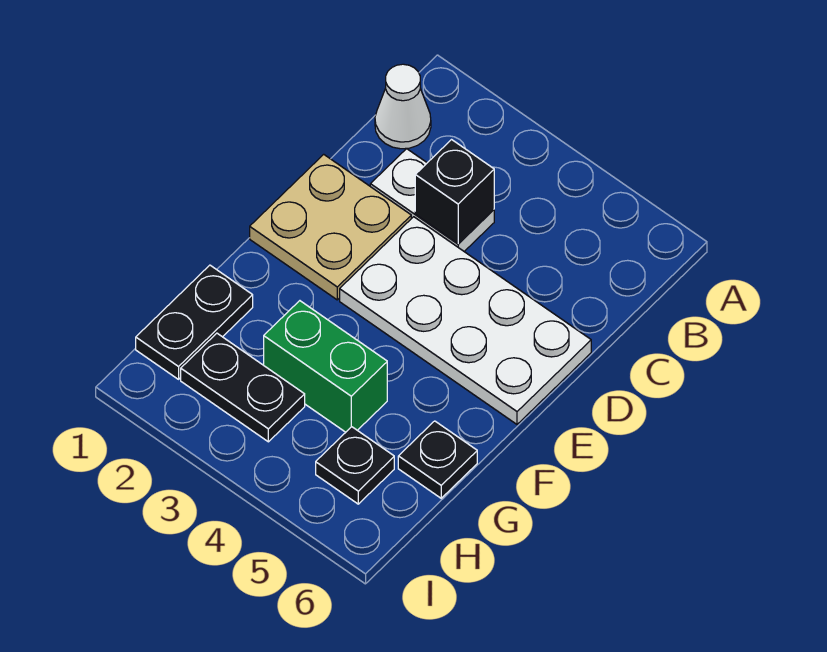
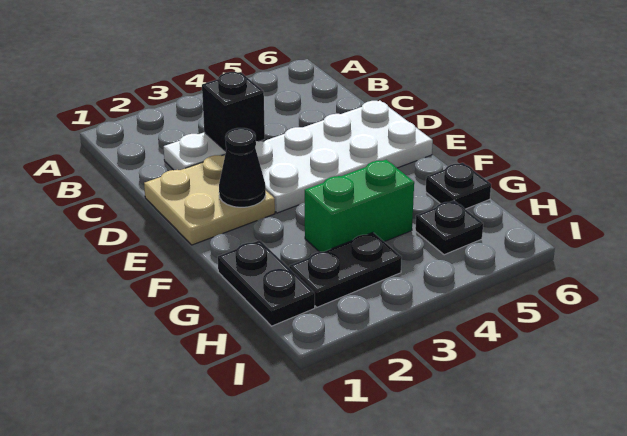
white 1x1 cone [375,64,431,149] -> none
none -> black 1x1 cone [219,128,266,207]

